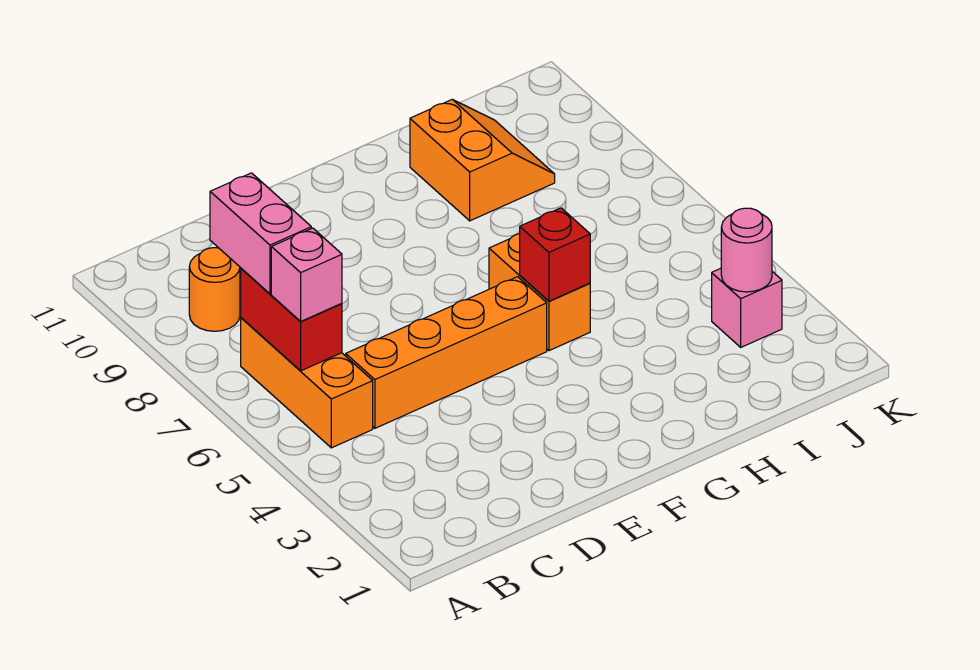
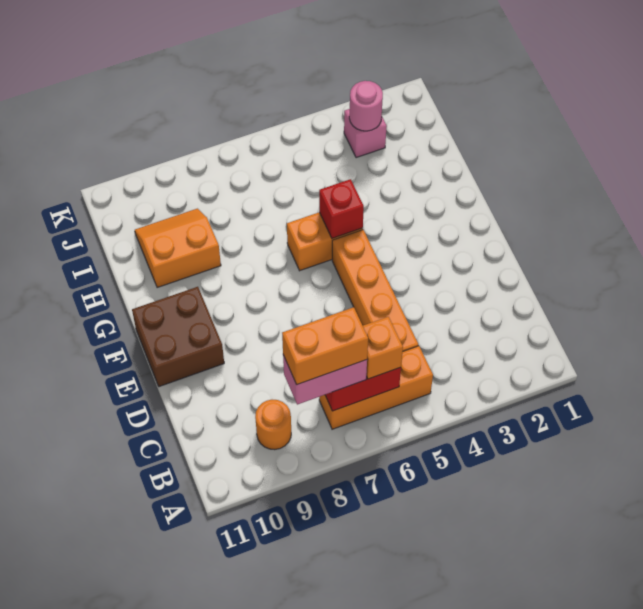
pink 1x1 brick [271,228,342,322] -> orange 1x1 brick [363,317,403,379]
none -> orange 1x2 brick [282,307,368,384]
none -> brown 2x2 brick [132,287,224,387]

